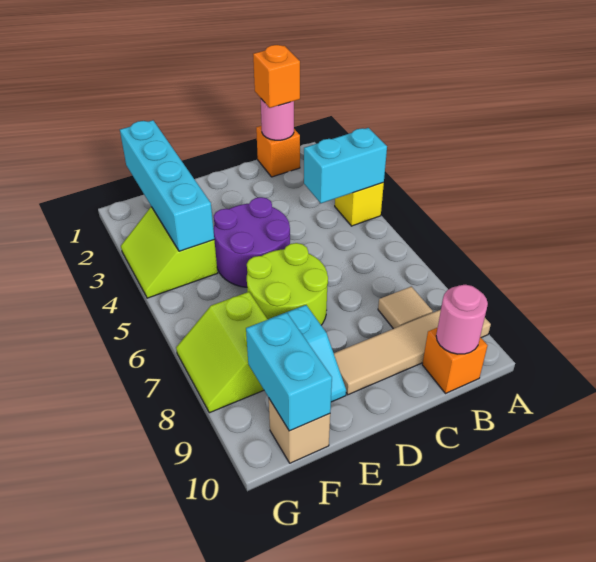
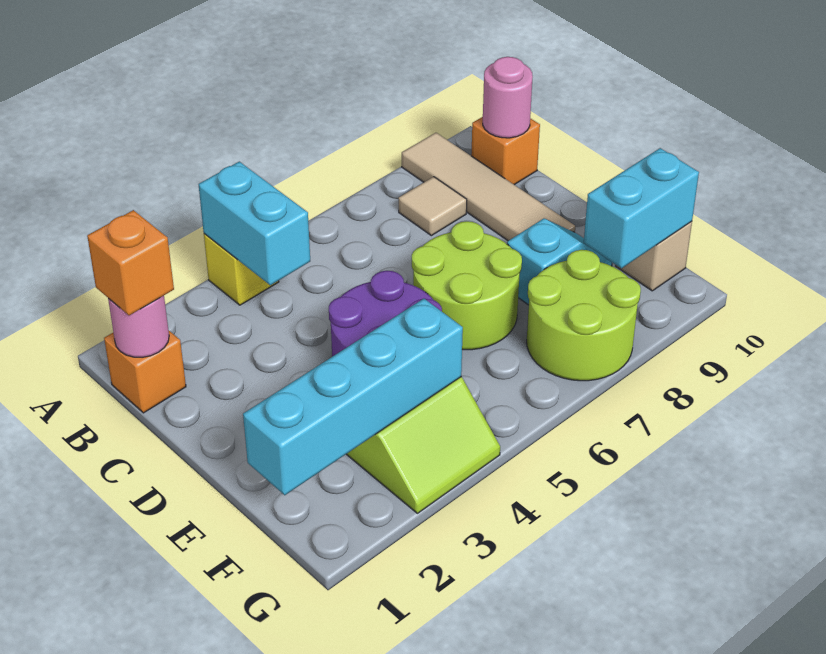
lime 2x2 slope [176,292,268,413] -> lime 2x2 round brick [527,250,641,381]

